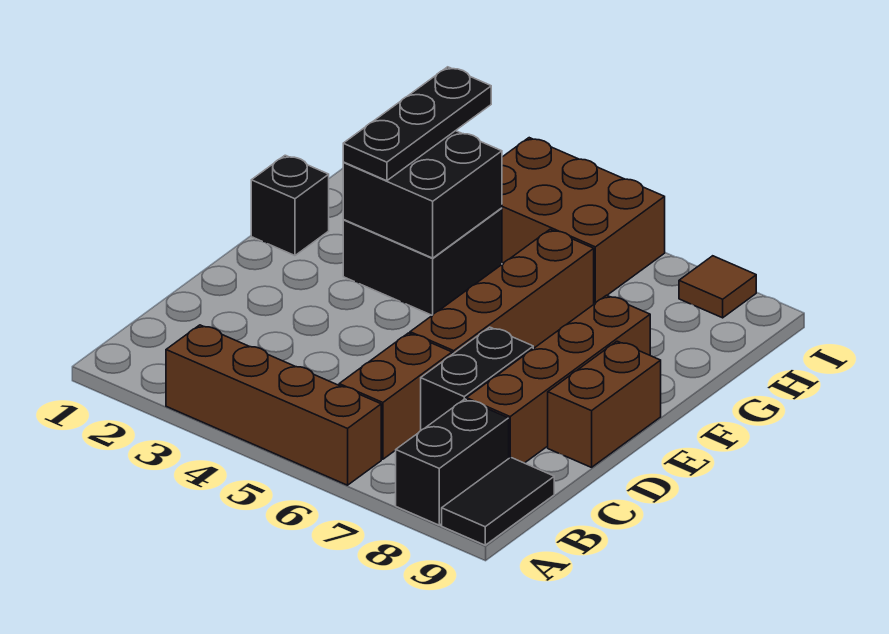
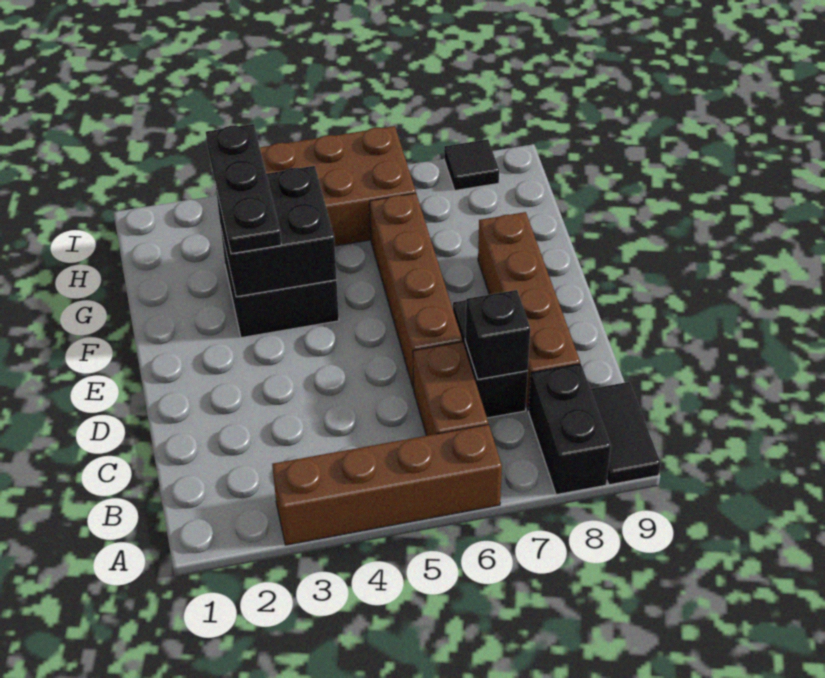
brown 1x2 brick [548,341,661,467] -> none
black 1x1 brick [251,155,329,256] -> black 1x1 brick moved to [465,290,530,379]
brown 1x1 tile [679,256,756,318] -> black 1x1 tile [444,139,499,190]

